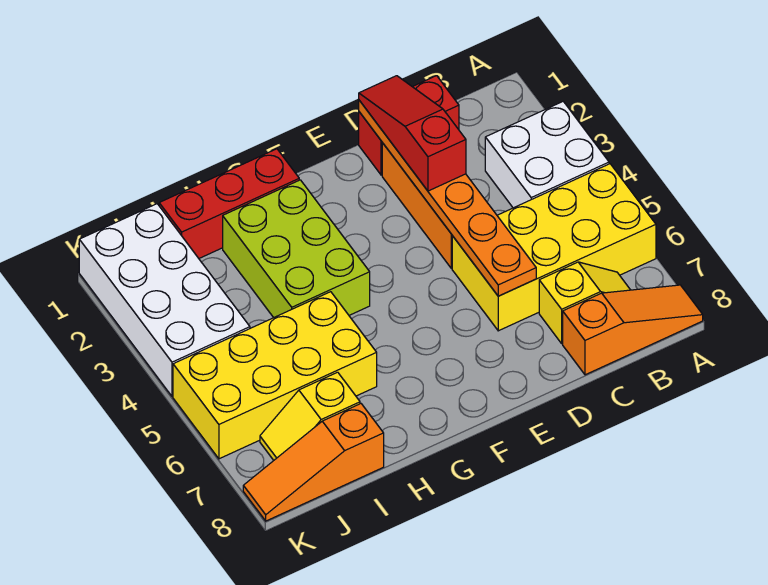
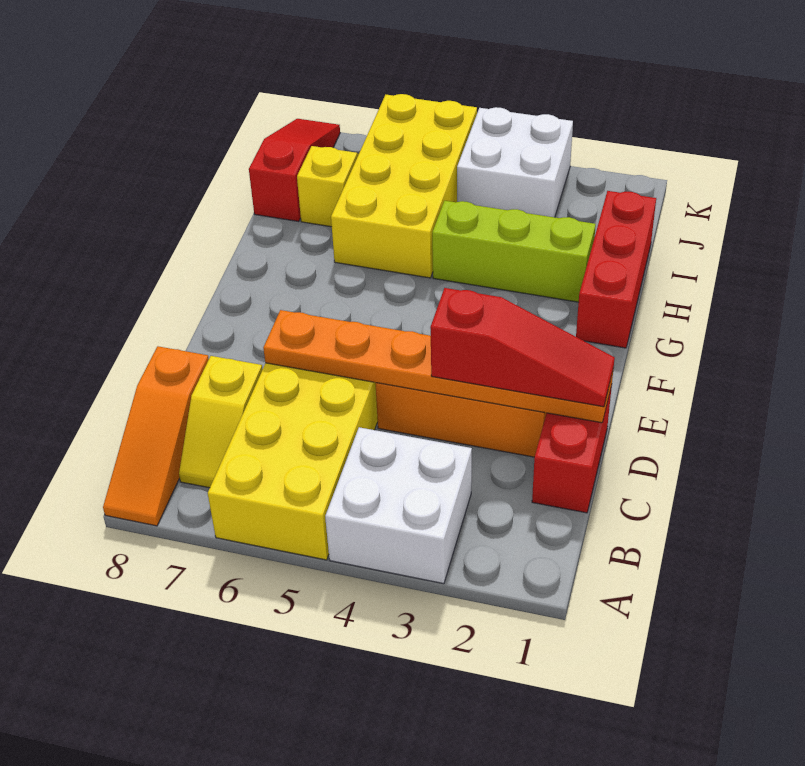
lime 2x3 brick [223,180,370,318] -> lime 1x3 brick [432,201,596,302]
orange 1x3 slope [243,404,384,521] -> red 1x3 slope [249,119,340,222]
white 2x4 brick [79,204,250,396] -> white 2x2 brick [457,107,573,217]

